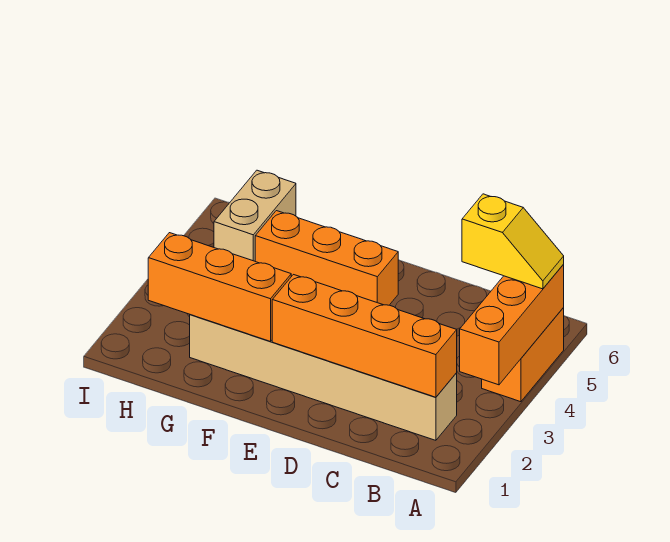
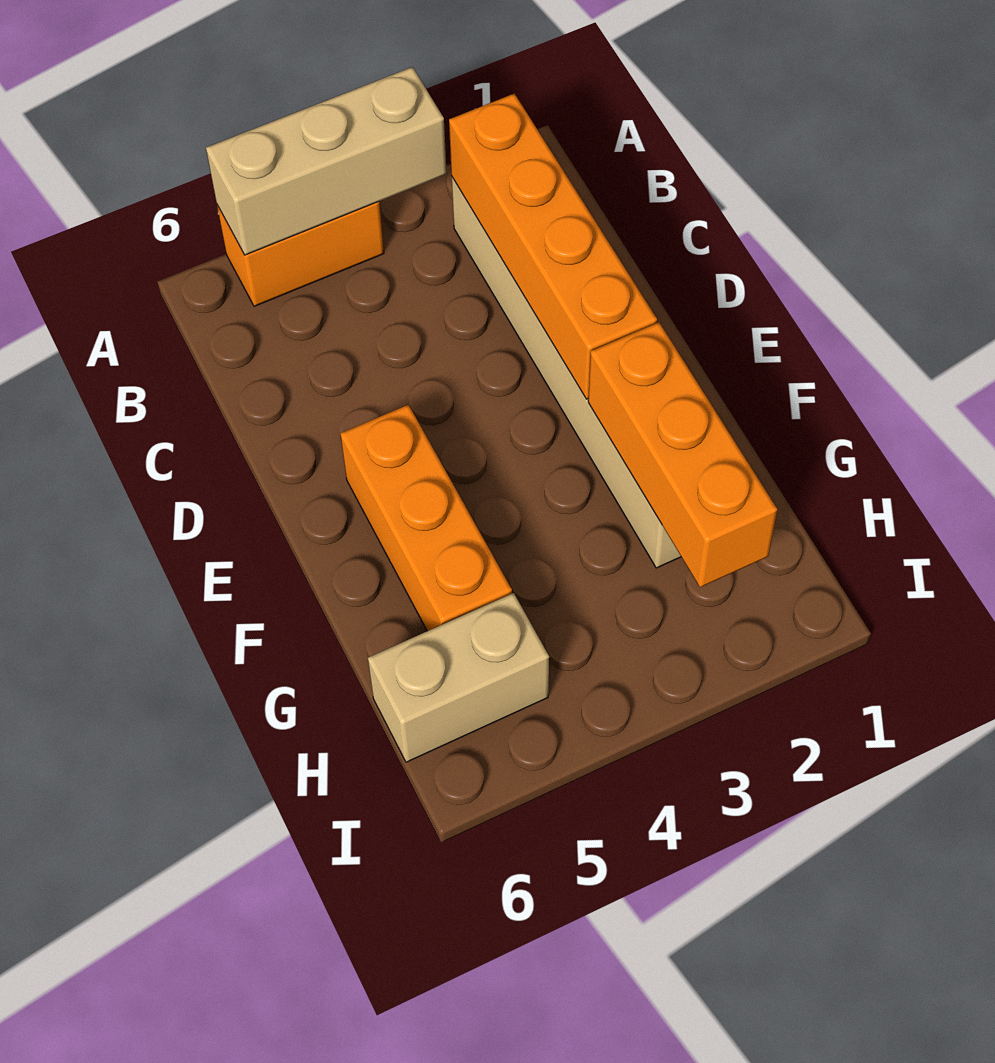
orange 1x3 brick [460,265,564,385] -> tan 1x3 brick [206,67,447,255]
yellow 1x2 slope [462,194,564,289] -> none

